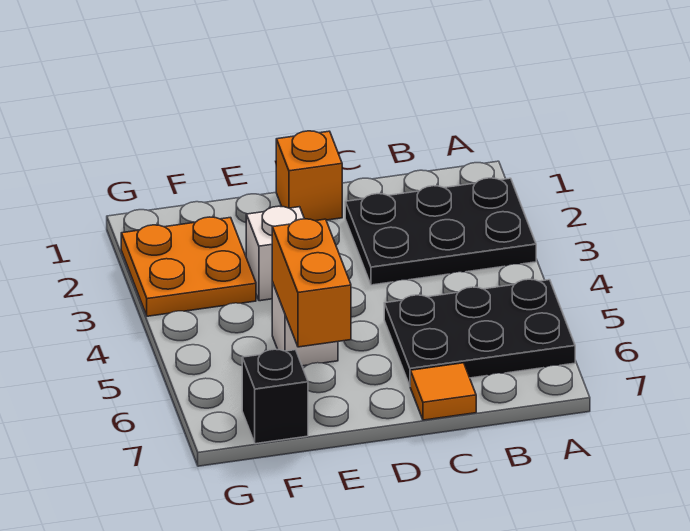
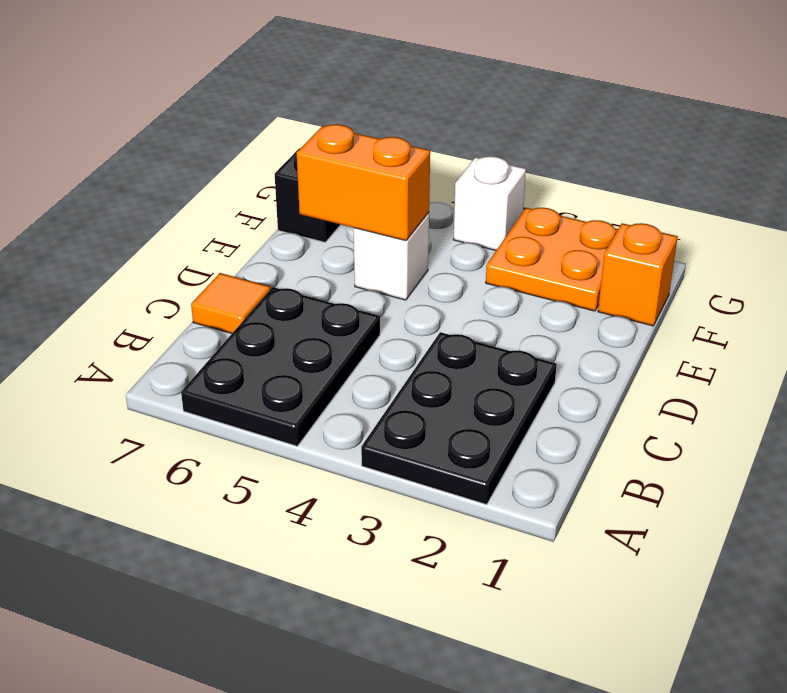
orange 1x1 brick [276,131,342,221] -> orange 1x1 brick moved to [598,223,678,326]
white 1x1 brick [246,206,304,301] -> white 1x1 brick moved to [453,156,526,250]

